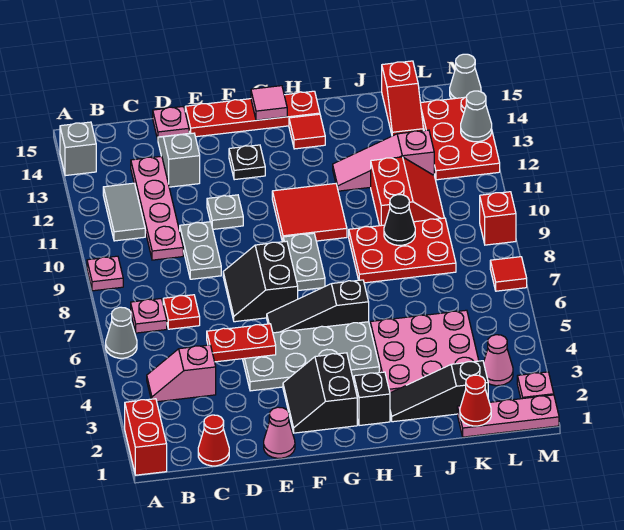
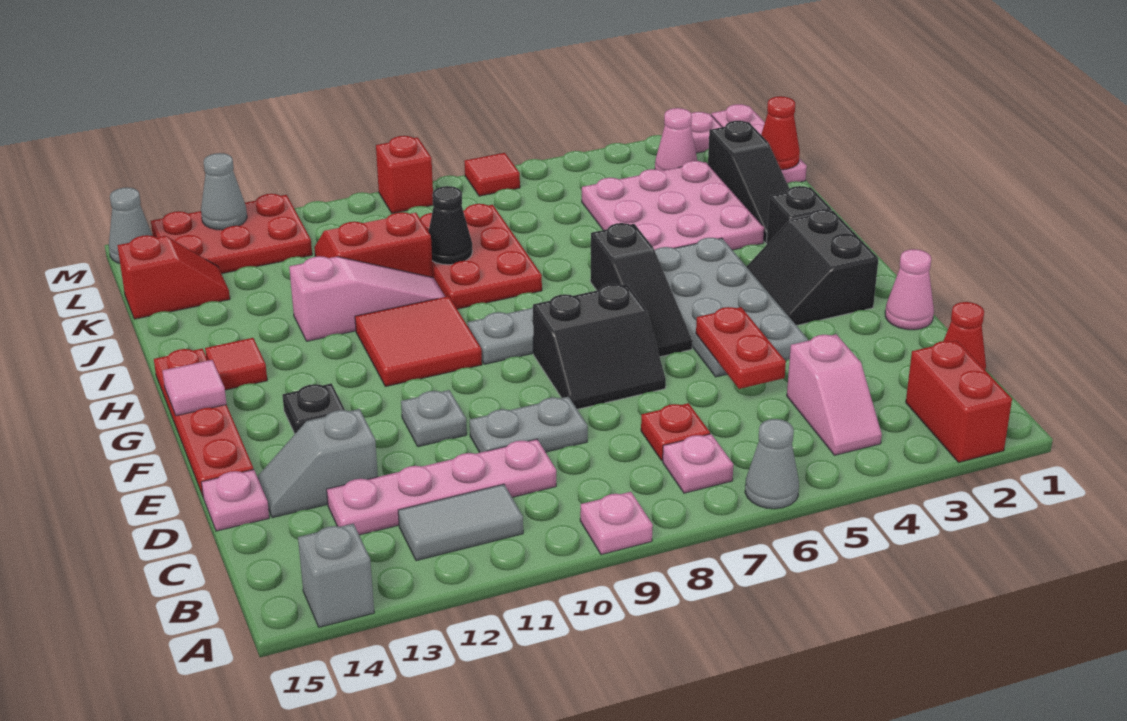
red 1x2 brick [125,399,167,475] -> red 1x2 brick turned to [906,341,1012,462]
black 2x2 slope [283,353,357,433] -> black 2x2 slope turned to [746,210,878,326]
pink 1x3 slope [333,130,434,191] -> pink 1x3 slope turned to [289,256,445,341]

